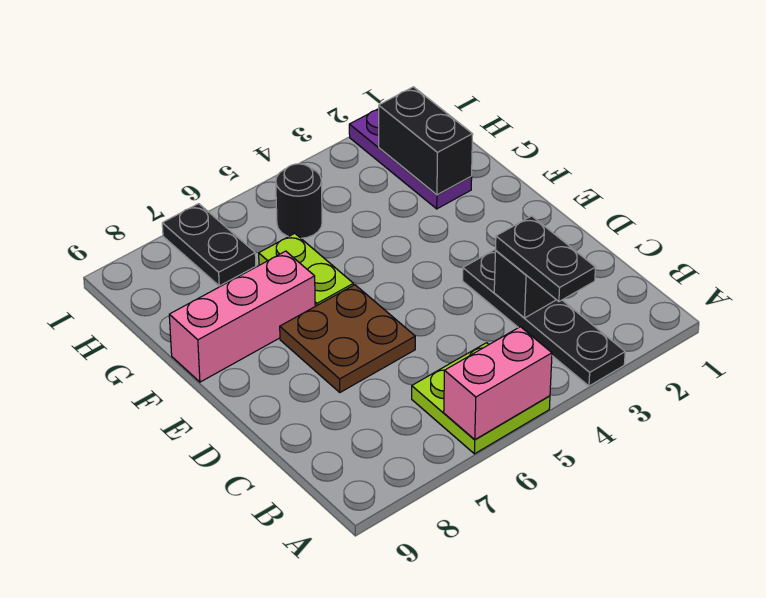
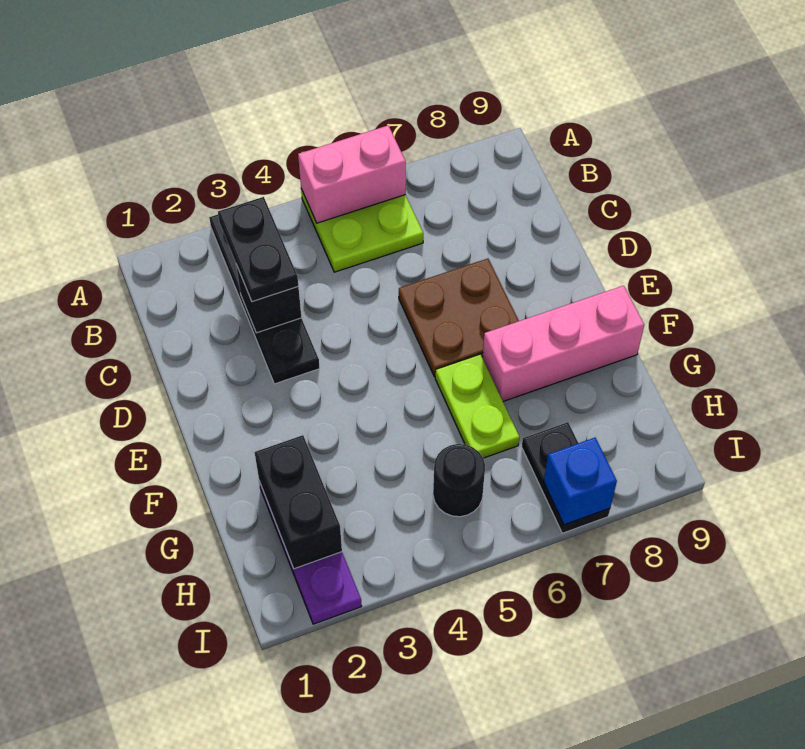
none -> blue 1x1 brick [544,438,617,525]

